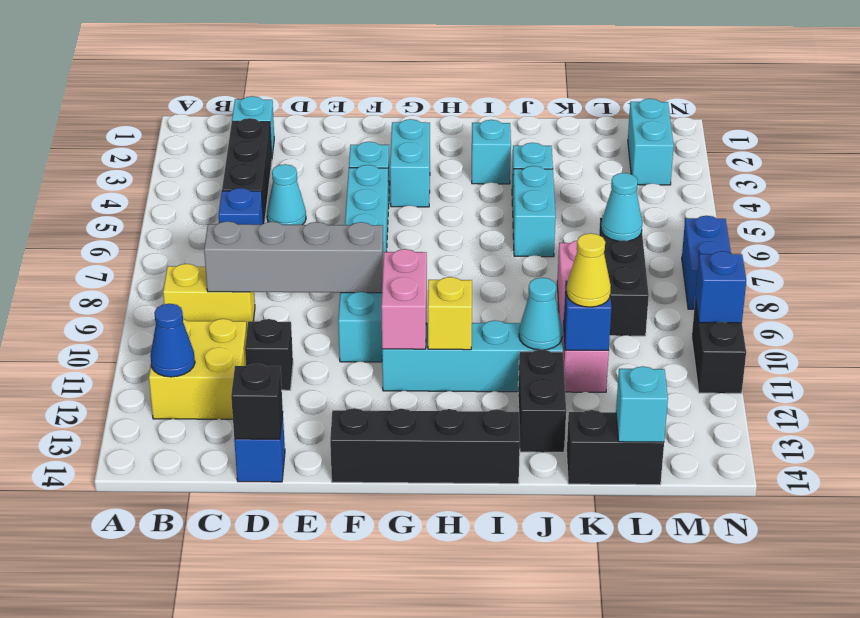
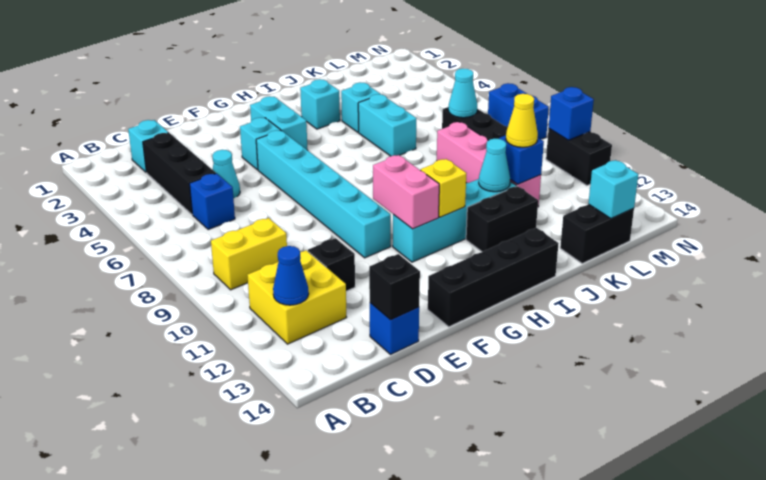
grey 1x4 brick [204,221,383,293] -> none
black 1x2 brick [518,349,566,452] -> black 1x2 brick turned to [466,186,538,252]
cyan 1x2 brick [628,99,674,185] -> none

